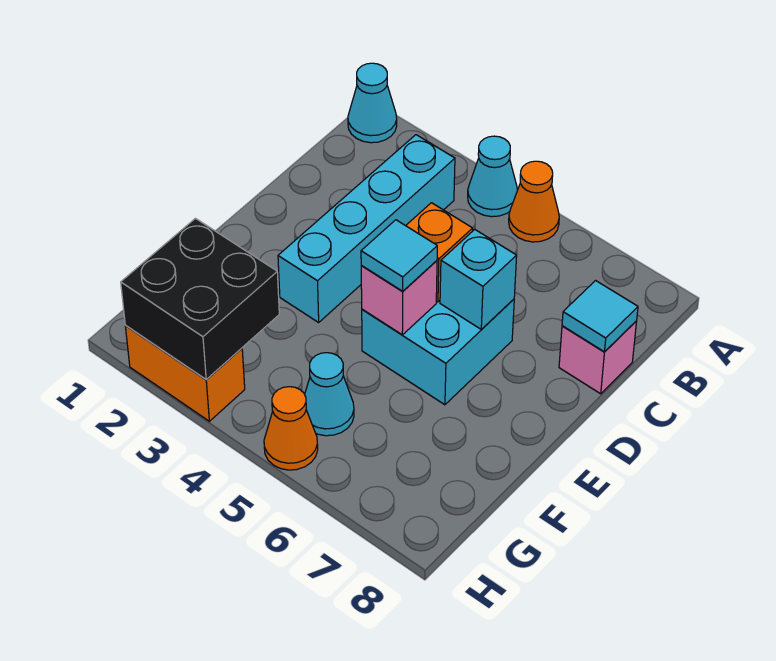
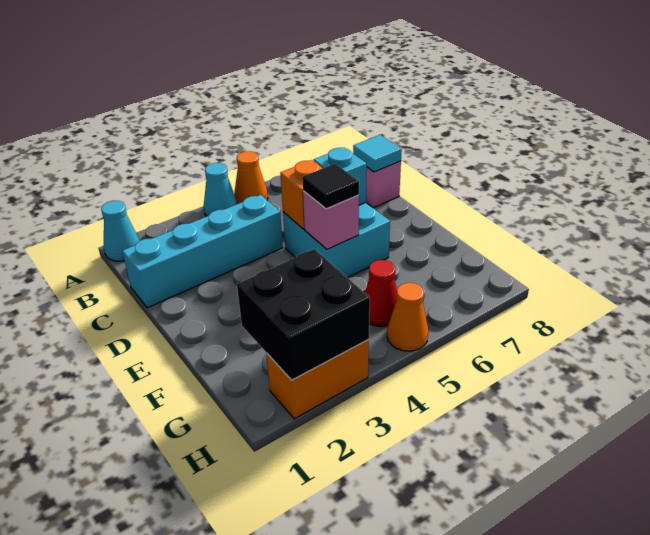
cyan 1x4 brick [278,135,455,322] -> cyan 1x4 brick turned to [122,195,283,308]
cyan 1x1 tile [361,220,437,291] -> black 1x1 tile [302,164,359,209]
cyan 1x1 cone [305,353,354,436] -> red 1x1 cone [365,260,397,327]

